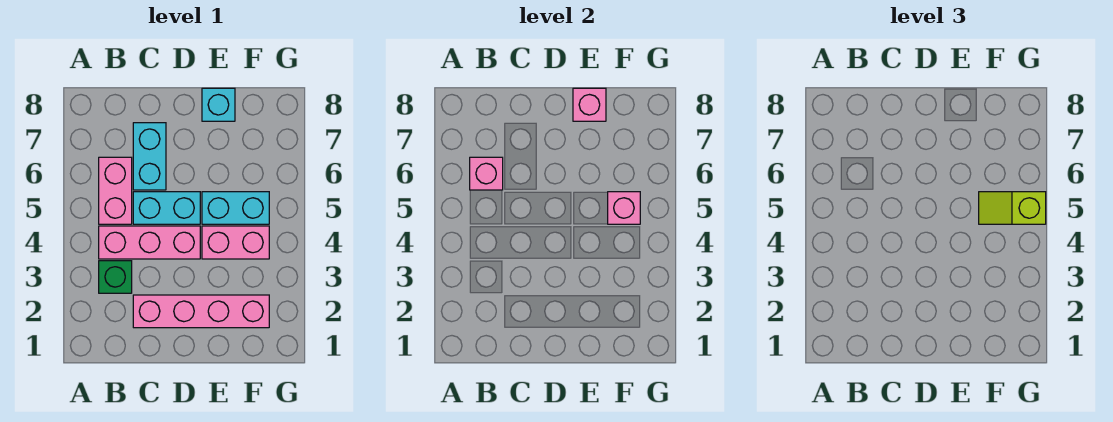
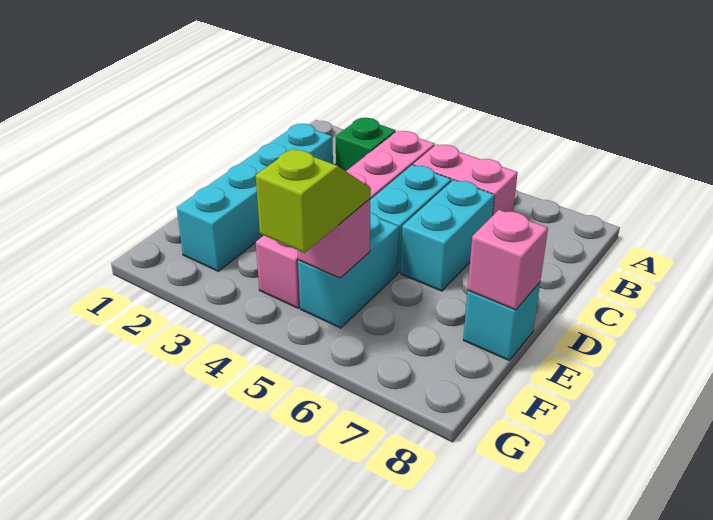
pink 1x1 brick [470,157,503,190] -> none
pink 1x4 brick [133,295,269,328] -> cyan 1x4 brick [177,124,333,271]
cyan 1x2 brick [133,123,166,190] -> cyan 1x2 brick turned to [401,180,495,291]

